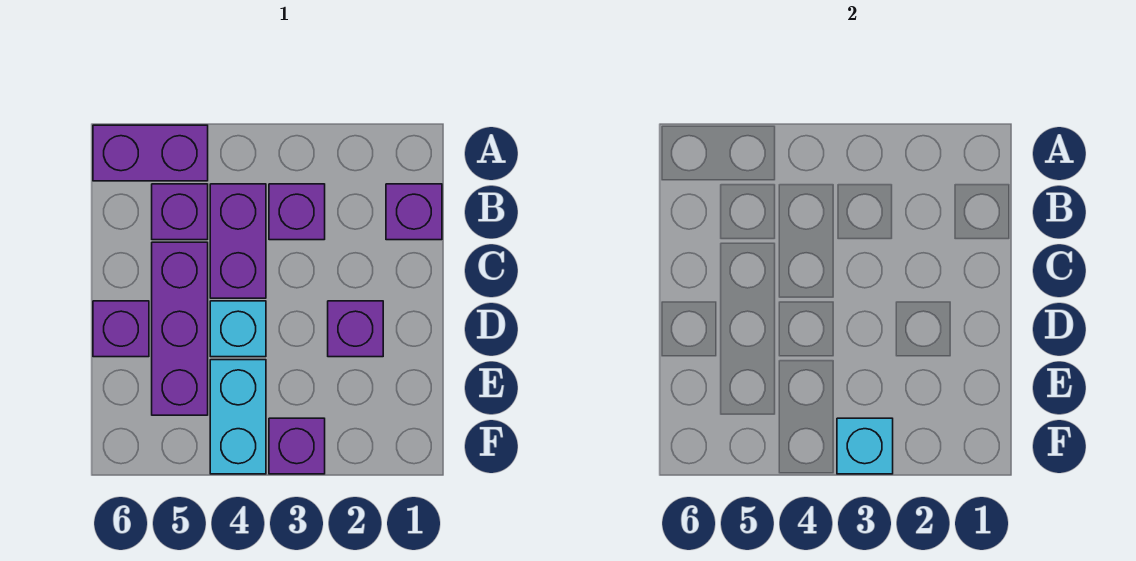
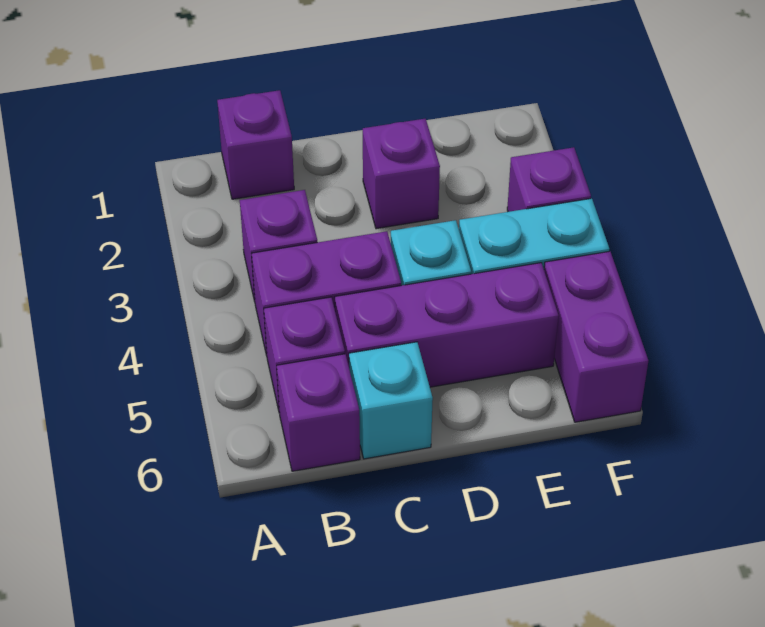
purple 1x2 brick [93,125,208,181] -> purple 1x2 brick moved to [544,251,648,422]
purple 1x1 brick [93,301,149,357] -> purple 1x1 brick moved to [277,354,360,471]
cyan 1x1 brick [837,418,893,474] -> cyan 1x1 brick moved to [349,342,433,459]

